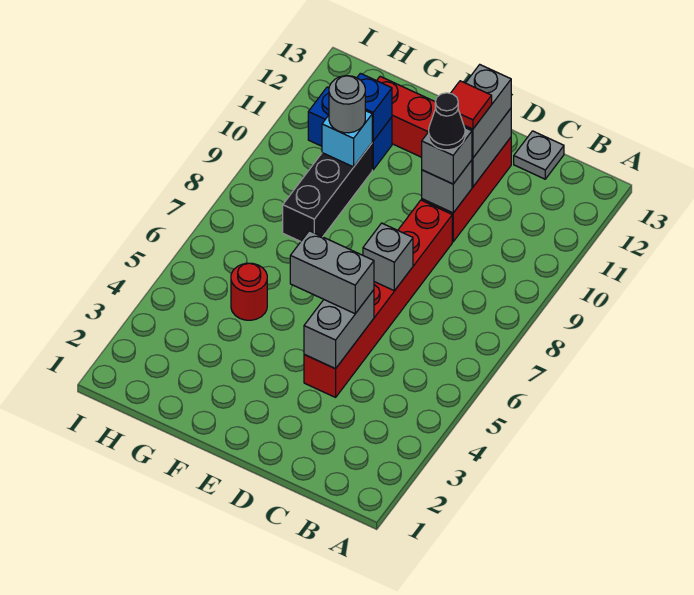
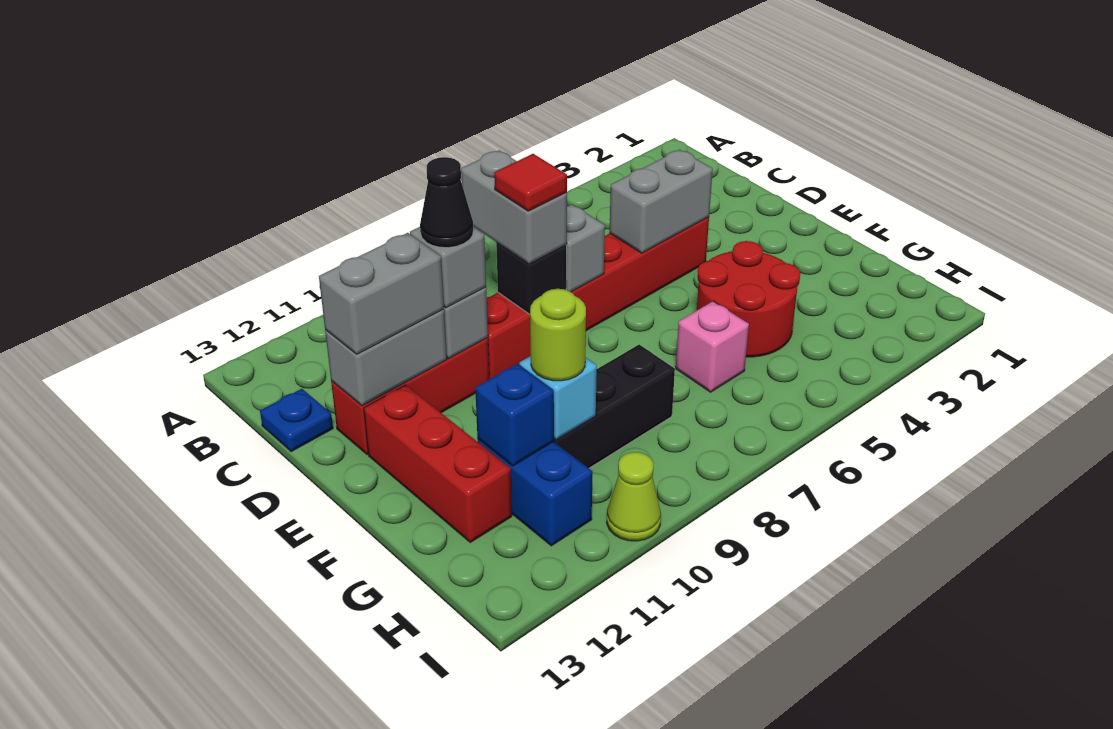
grey 1x1 plate [514,131,564,179] -> blue 1x1 plate [260,389,333,452]
grey 1x2 brick [290,231,374,314] -> grey 1x2 brick moved to [461,150,567,264]
none -> black 1x1 brick [496,243,567,314]
red 1x1 tile [450,81,492,129] -> red 1x1 tile moved to [494,154,567,211]
red 1x1 round brick [231,263,267,320] -> red 2x2 round brick [697,241,800,357]
none -> pink 1x1 brick [676,301,749,392]
grey 1x1 round brick [329,76,365,133] -> lime 1x1 round brick [530,289,586,381]
none -> lime 1x1 cone [607,452,661,541]

